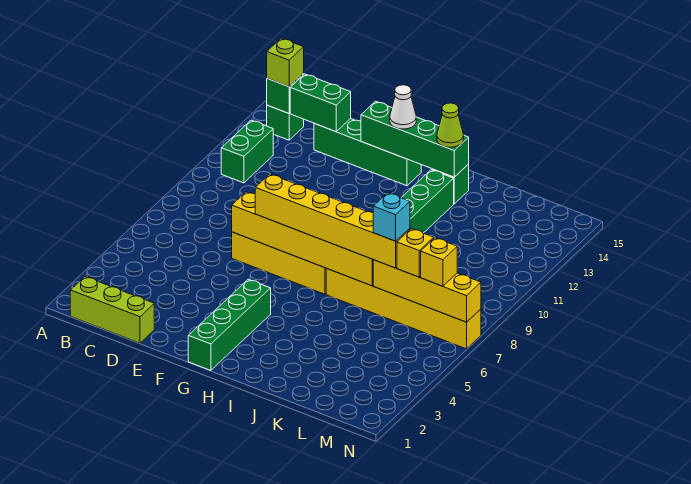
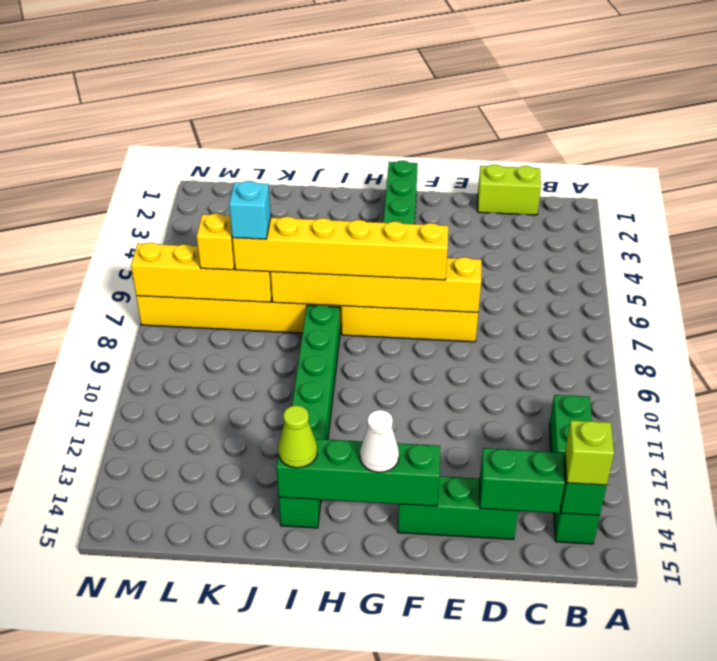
lime 1x3 brick [70,277,154,343] -> lime 1x2 brick [478,164,541,215]
green 1x4 brick [314,118,421,186] -> green 1x3 brick [398,476,518,539]
yellow 1x1 brick [421,238,457,286] -> none

